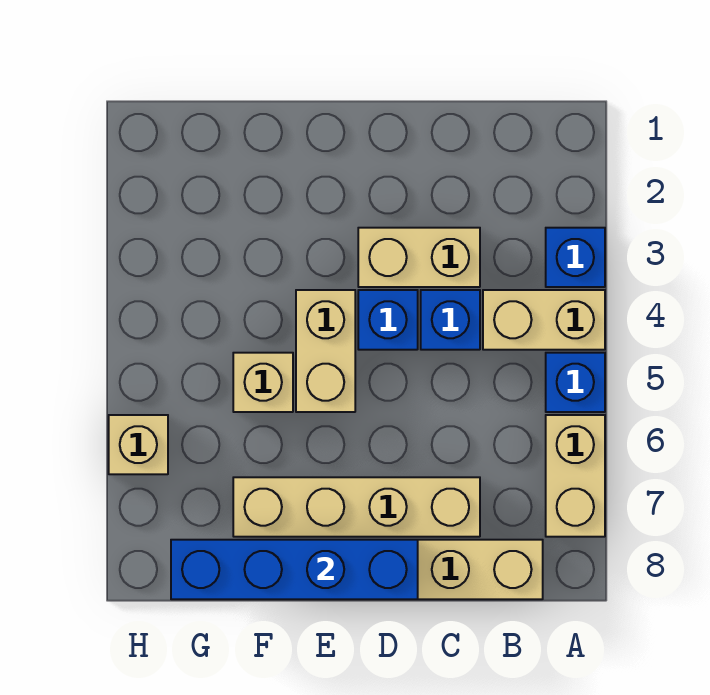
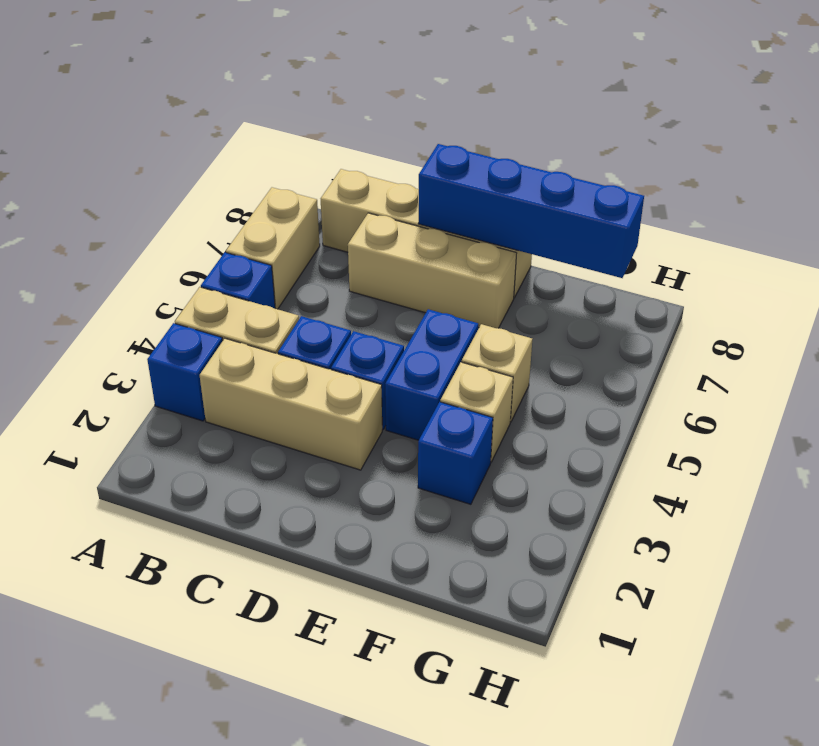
tan 1x2 brick [358,228,480,287] -> tan 1x3 brick [200,338,382,470]
tan 1x4 brick [233,477,480,537] -> tan 1x3 brick [348,213,517,328]
tan 1x2 brick [296,290,355,412] -> blue 1x2 brick [385,309,478,440]
none -> blue 1x1 brick [418,402,493,504]
tan 1x1 brick [109,415,168,474] -> tan 1x1 brick moved to [440,362,513,462]

